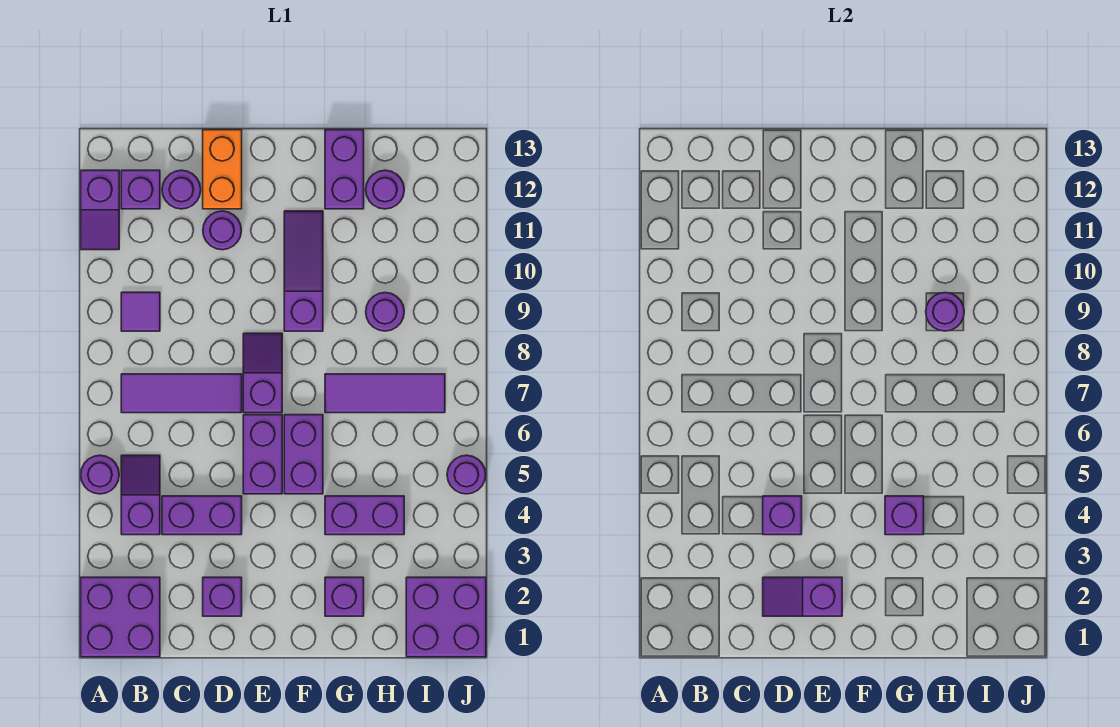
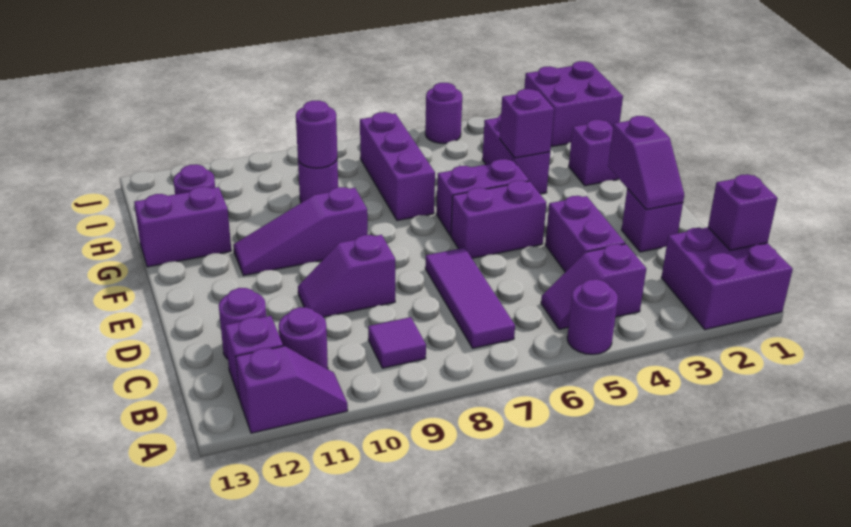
purple 1x1 brick [763,496,802,535] -> purple 1x1 brick moved to [708,174,778,250]
purple 1x1 round brick [203,211,241,250] -> purple 1x1 round brick moved to [279,307,328,369]
orange 1x2 brick [203,130,242,209] -> none
purple 1x2 slope [243,333,282,413] -> purple 1x2 slope moved to [298,235,395,317]
purple 1x3 tile [325,374,445,413] -> purple 1x3 brick [360,112,435,221]

